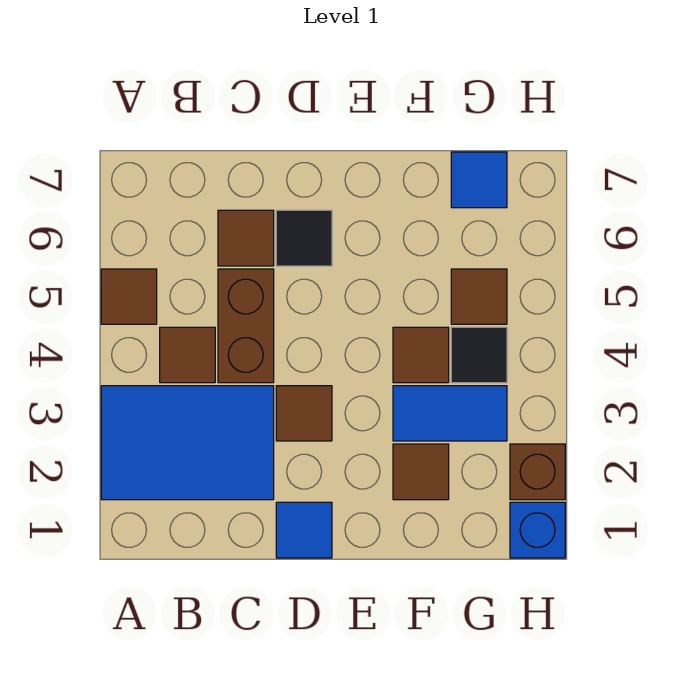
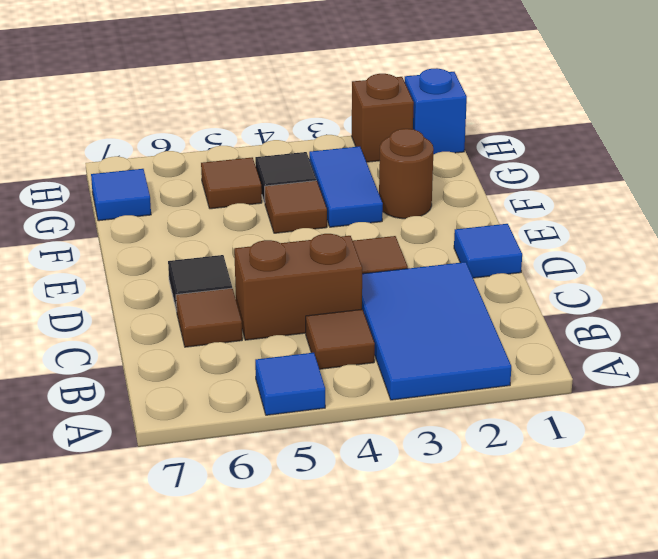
brown 1x1 tile [101,269,157,324] -> blue 1x1 tile [255,353,325,415]
brown 1x1 tile [393,444,449,500] -> brown 1x1 round brick [379,129,434,219]

